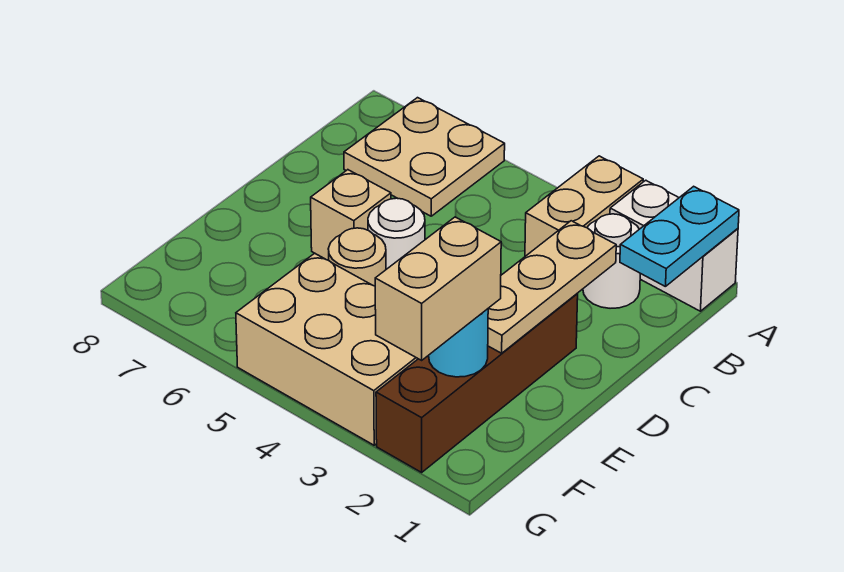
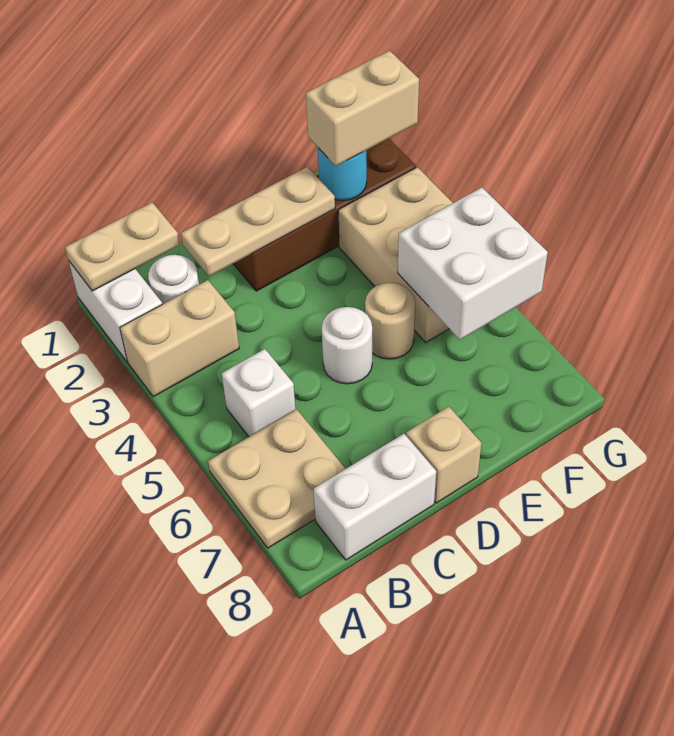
cyan 1x2 plate [620,186,739,287] -> tan 1x2 plate [65,202,179,291]
none -> white 1x1 brick [222,349,295,437]
none -> white 1x2 brick [314,434,436,560]
tan 1x1 brick [311,170,391,260] -> tan 1x1 brick moved to [406,407,481,503]
none -> white 2x2 brick [398,187,548,340]

